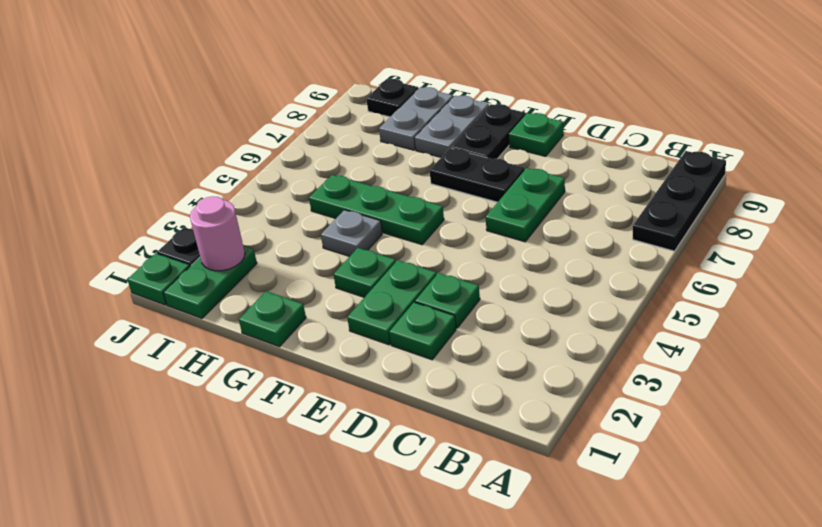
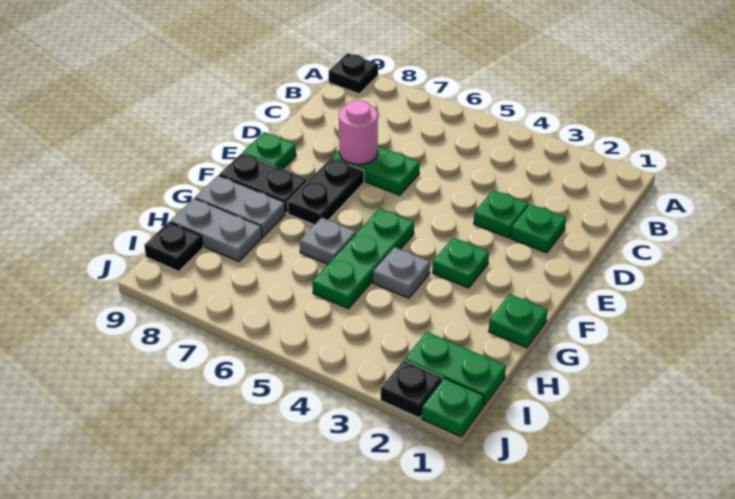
black 1x3 plate [633,151,726,251] -> black 1x1 plate [329,53,378,94]
green 1x2 plate [347,260,437,345] -> none
none -> grey 1x1 plate [300,218,356,264]
pink 1x1 round brick [190,196,245,271] -> pink 1x1 round brick moved to [339,100,378,165]

